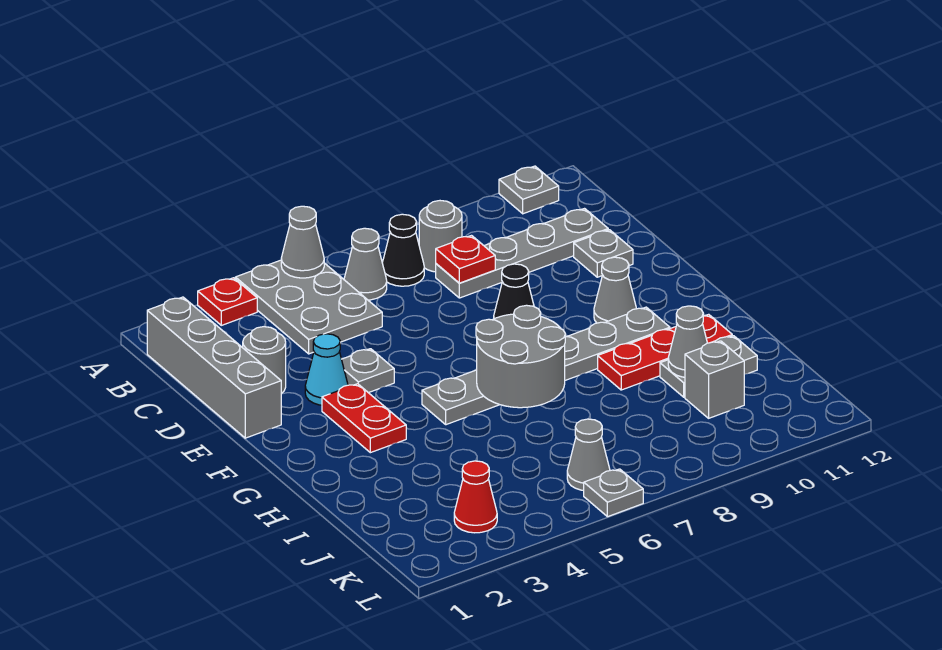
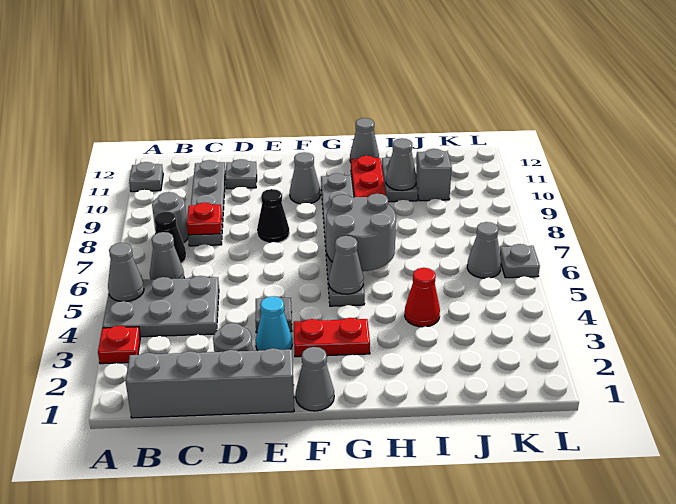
none -> grey 1x1 cone [296,347,334,411]
none -> grey 1x1 cone [329,236,364,294]
none -> grey 1x1 cone [350,118,379,162]
red 1x1 cone [454,461,497,533] -> red 1x1 cone moved to [405,268,440,327]

